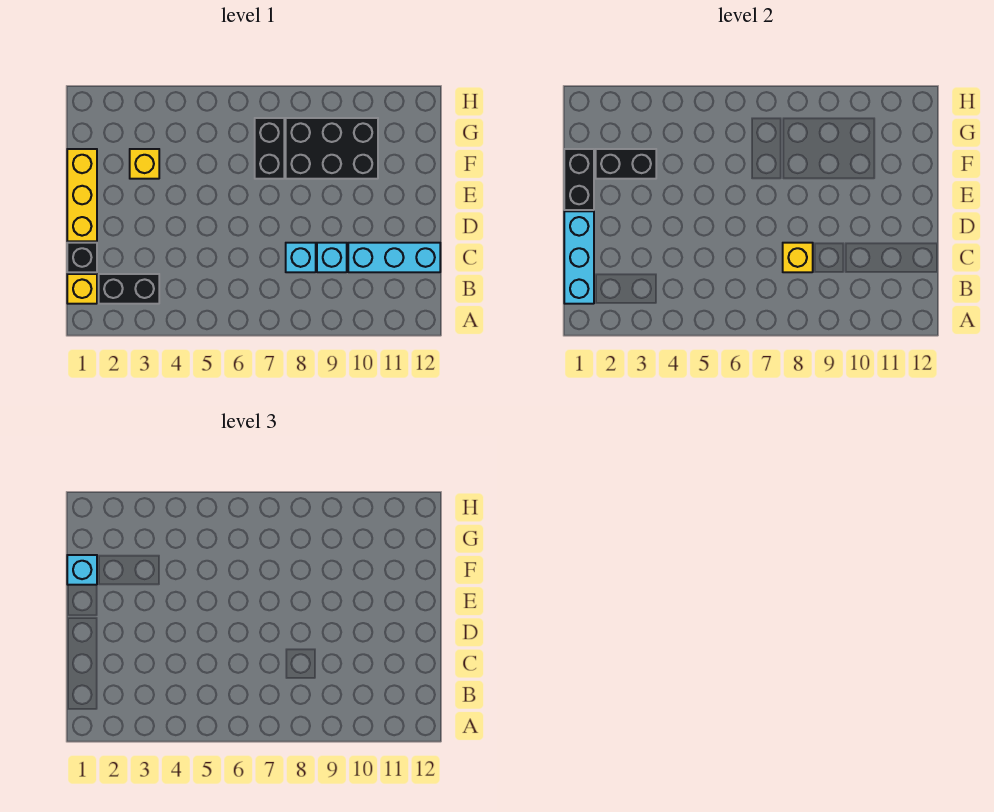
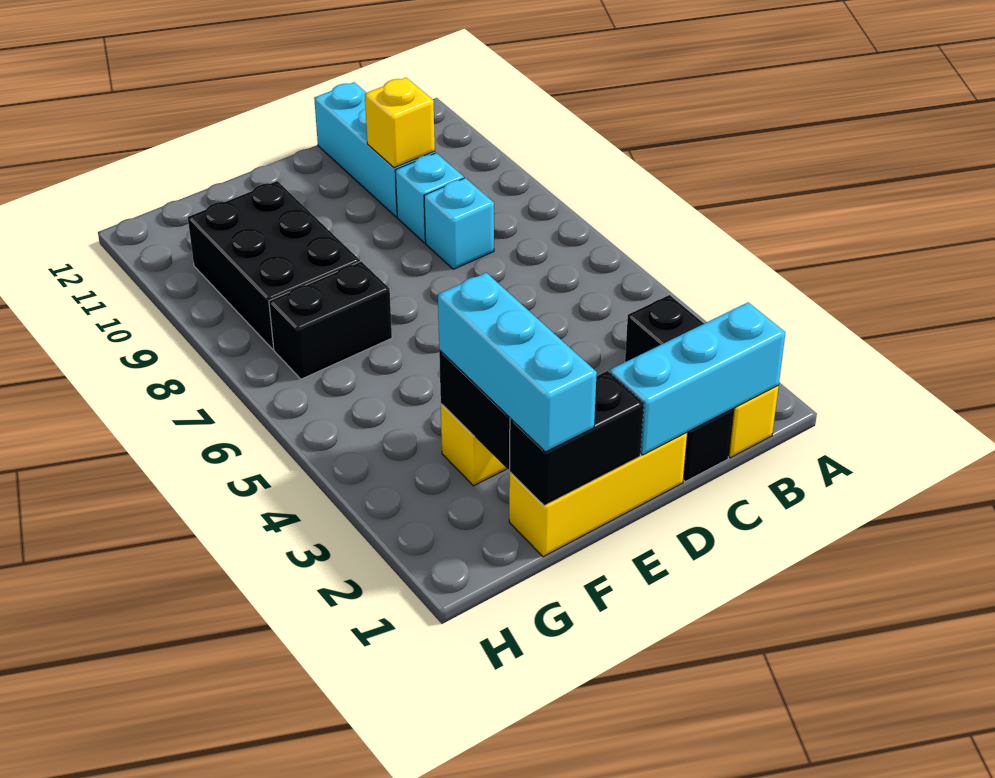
yellow 1x1 brick [783,243,813,272] -> yellow 1x1 brick moved to [365,78,435,168]
cyan 1x1 brick [67,555,97,585] -> cyan 1x3 brick [438,273,597,452]

